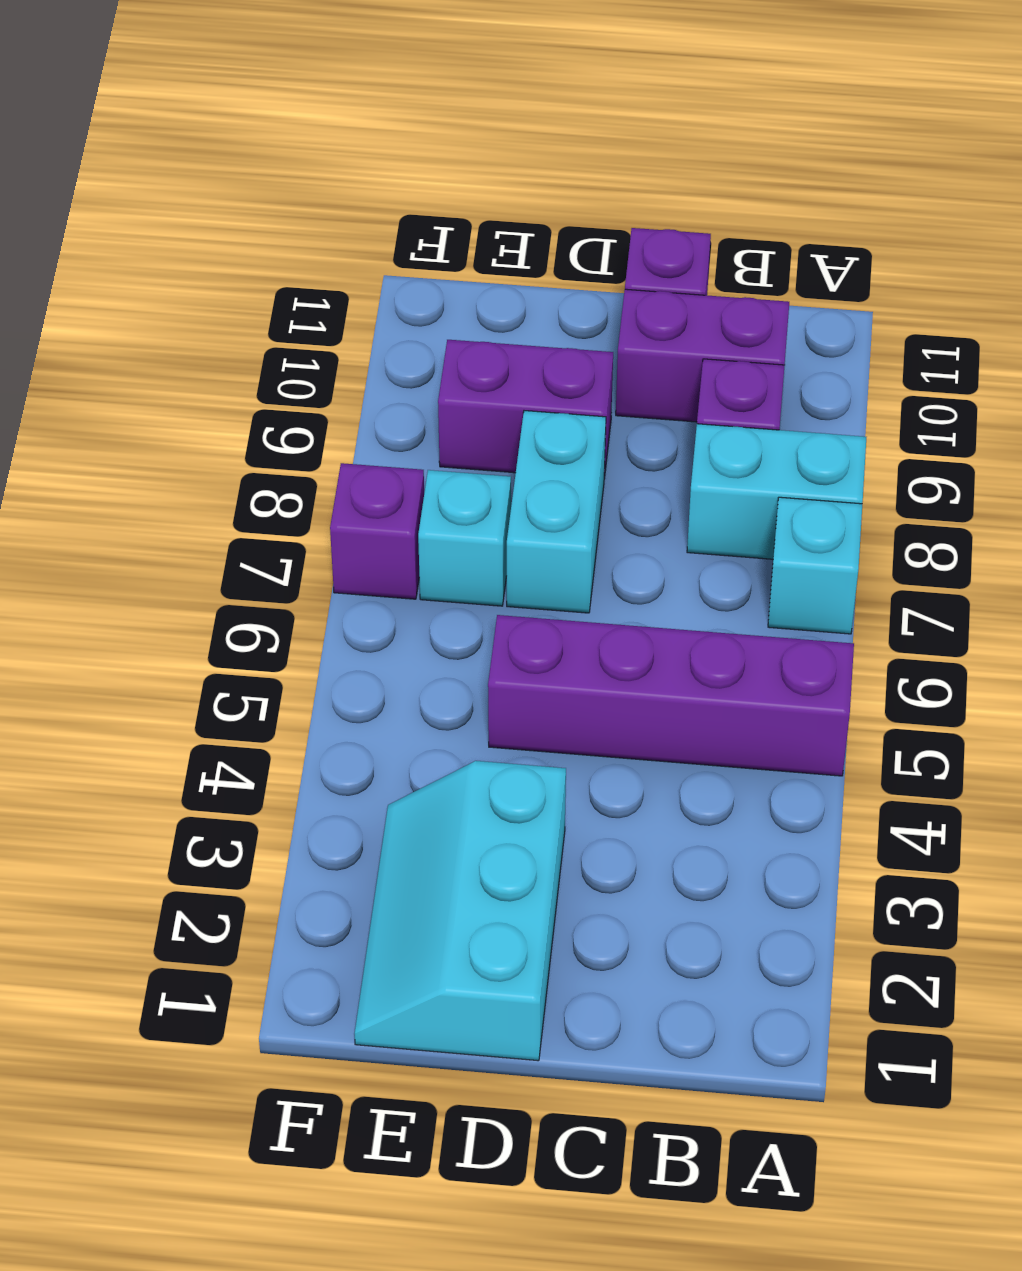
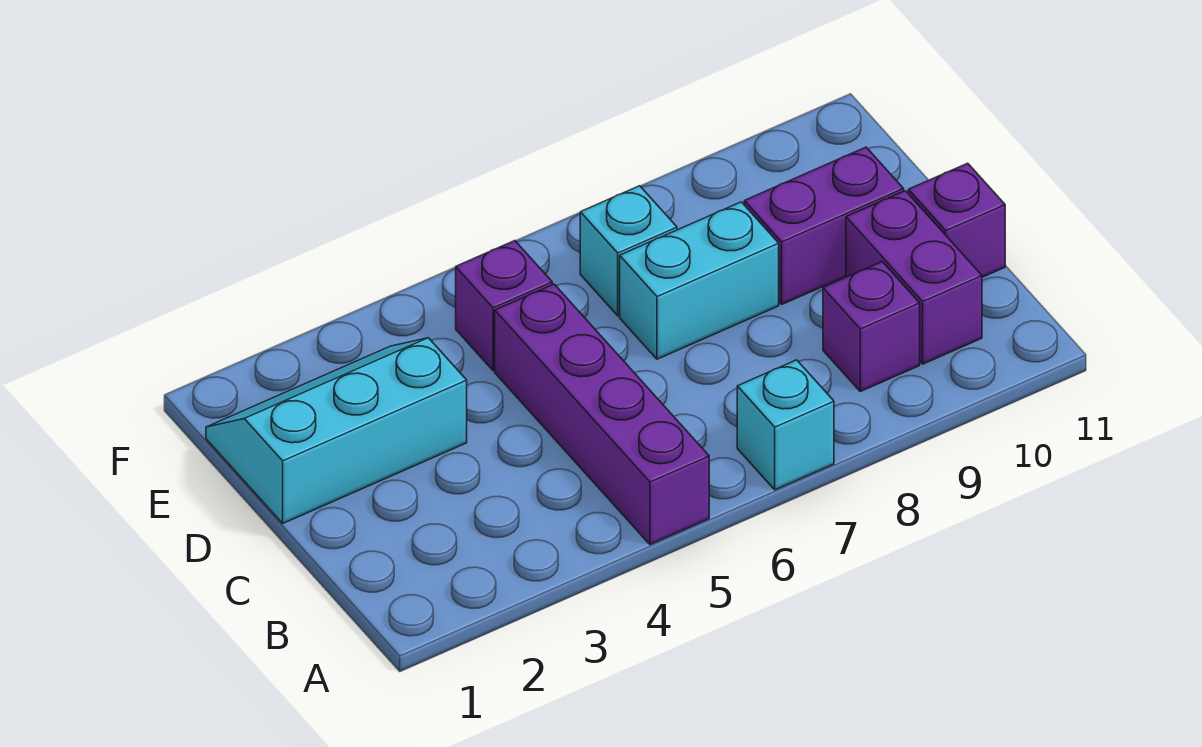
cyan 1x2 brick [687,424,866,559] -> none
purple 1x2 brick [438,340,613,479] -> purple 1x2 brick turned to [744,147,904,304]
purple 1x1 brick [330,463,424,599] -> purple 1x1 brick moved to [456,241,552,370]

